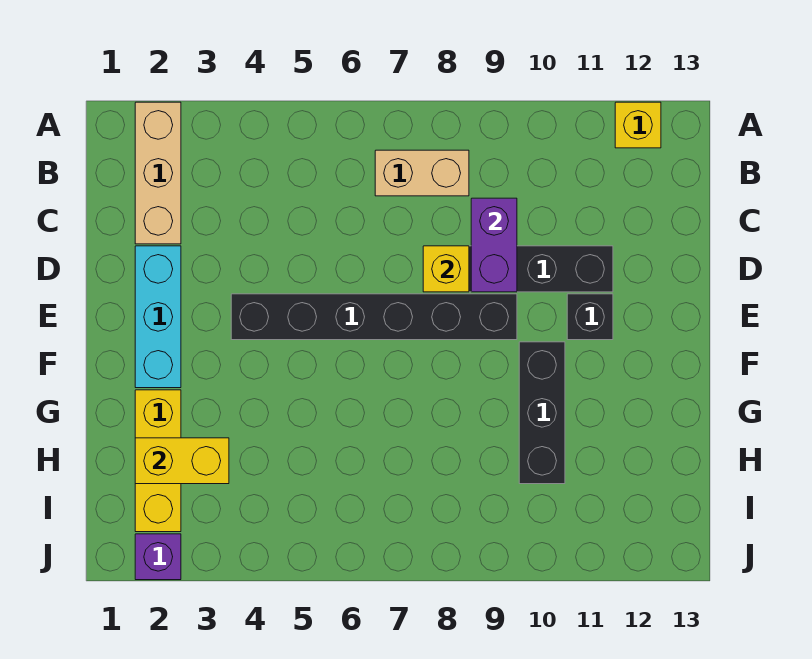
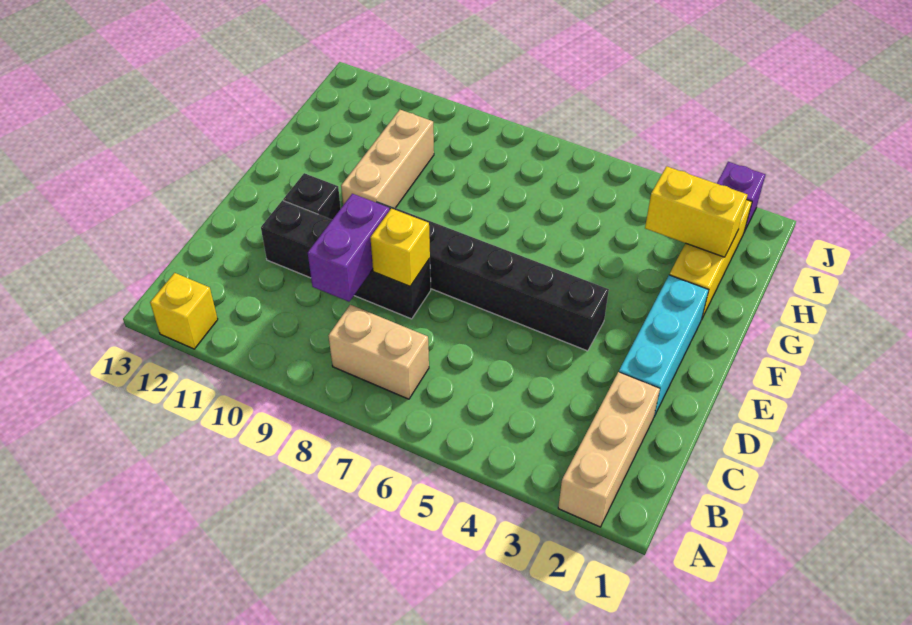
black 1x3 brick [519,342,565,484] -> tan 1x3 brick [341,110,434,208]

